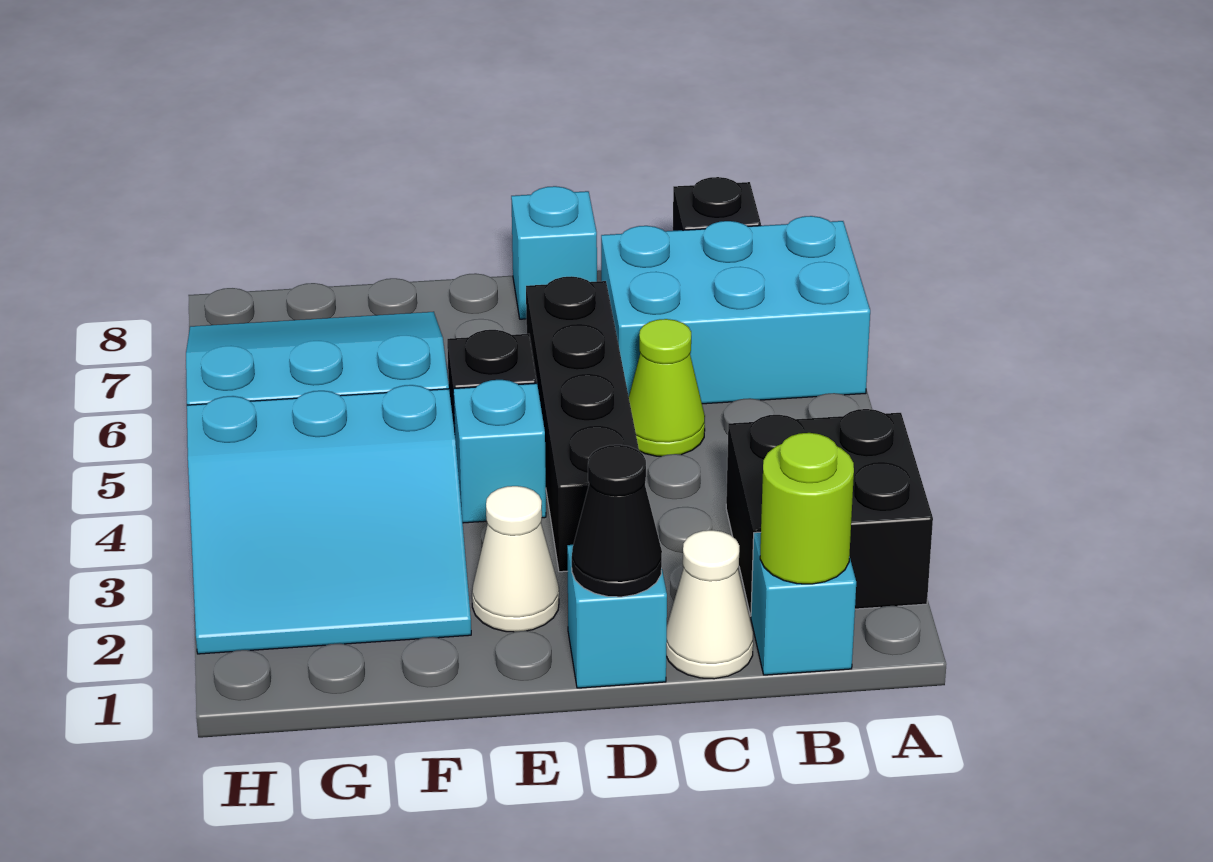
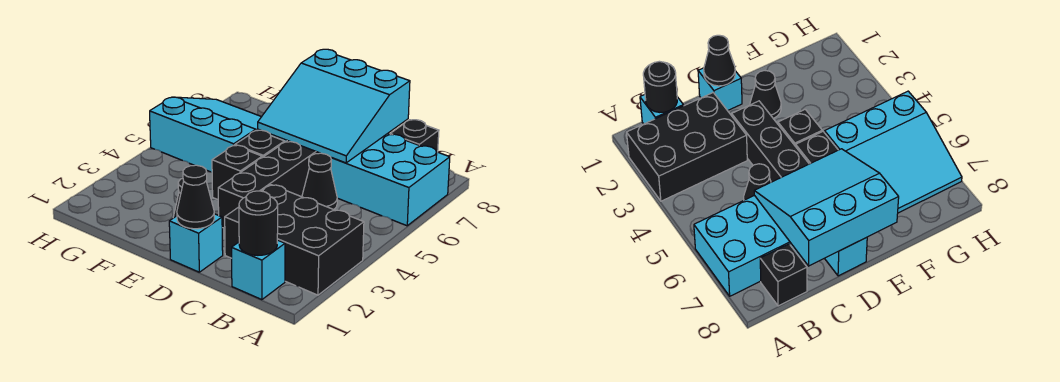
black 2x2 brick [726,409,933,616] -> black 2x3 brick [225,185,364,295]
lime 1x1 round brick [760,433,854,584] -> black 1x1 round brick [239,191,278,255]
white 1x1 cone [666,530,753,679] -> none
lime 1x1 cone [629,319,705,456] -> black 1x1 cone [302,153,337,210]
white 1x1 cone [472,486,559,632] -> black 1x1 cone [750,71,781,119]
cyan 1x1 brick [453,380,546,523] -> black 1x1 brick [212,145,262,200]
cyan 3x3 slope [187,385,471,654] -> cyan 3x3 slope moved to [258,49,410,163]

